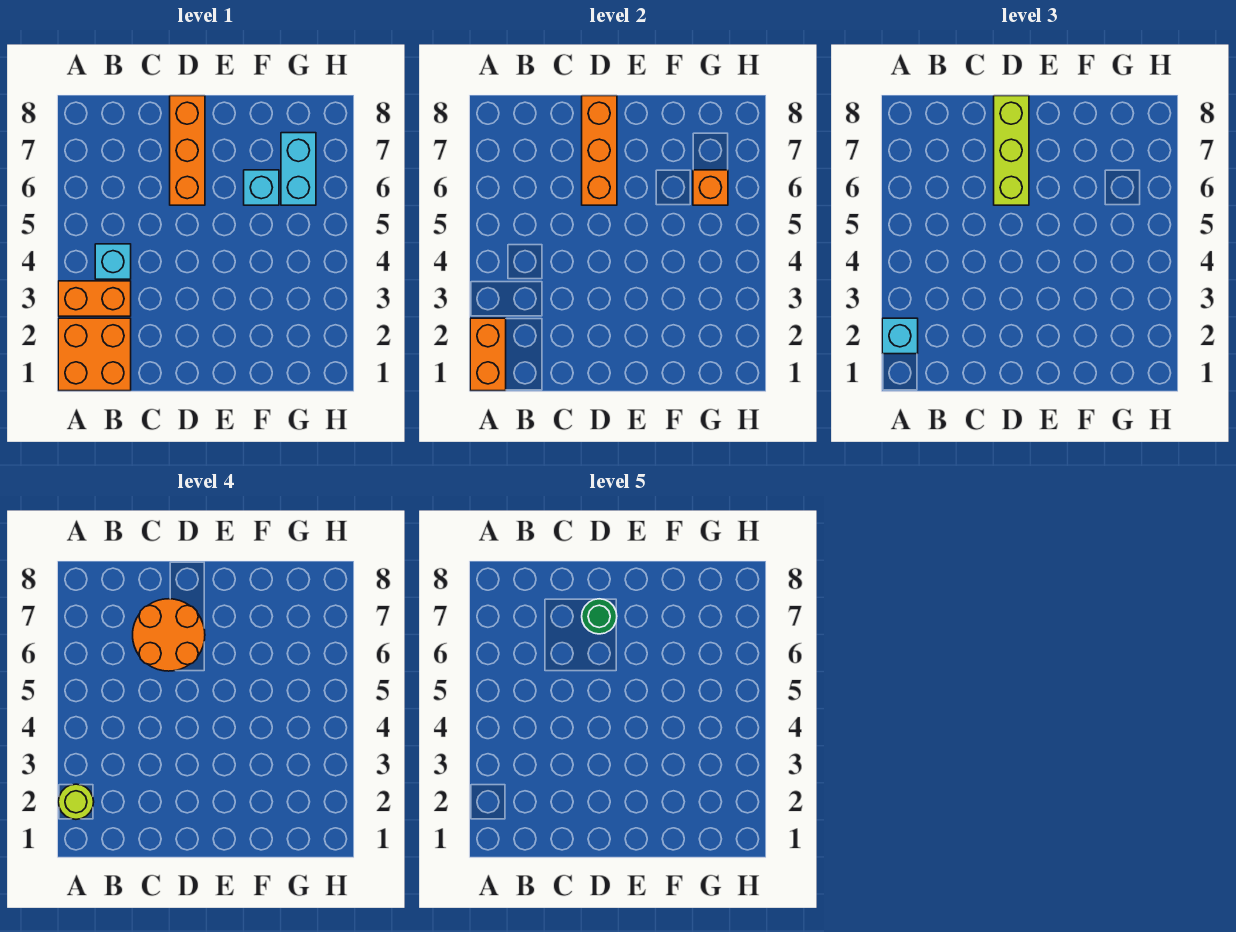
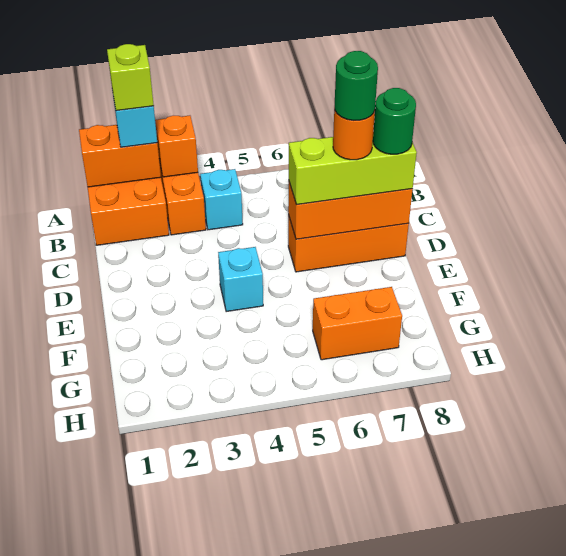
lime 1x1 round brick [58,784,94,819] -> lime 1x1 brick [107,44,154,111]
orange 2x2 round brick [133,599,205,671] -> orange 1x1 round brick [333,107,375,160]
none -> green 1x1 round brick [373,88,416,154]
cyan 1x1 brick [244,170,279,205] -> cyan 1x1 brick moved to [218,247,263,312]
cyan 1x2 brick [281,133,316,205] -> orange 1x2 brick [313,287,402,360]
orange 1x1 brick [693,170,728,205] -> orange 1x1 brick moved to [155,116,198,177]

